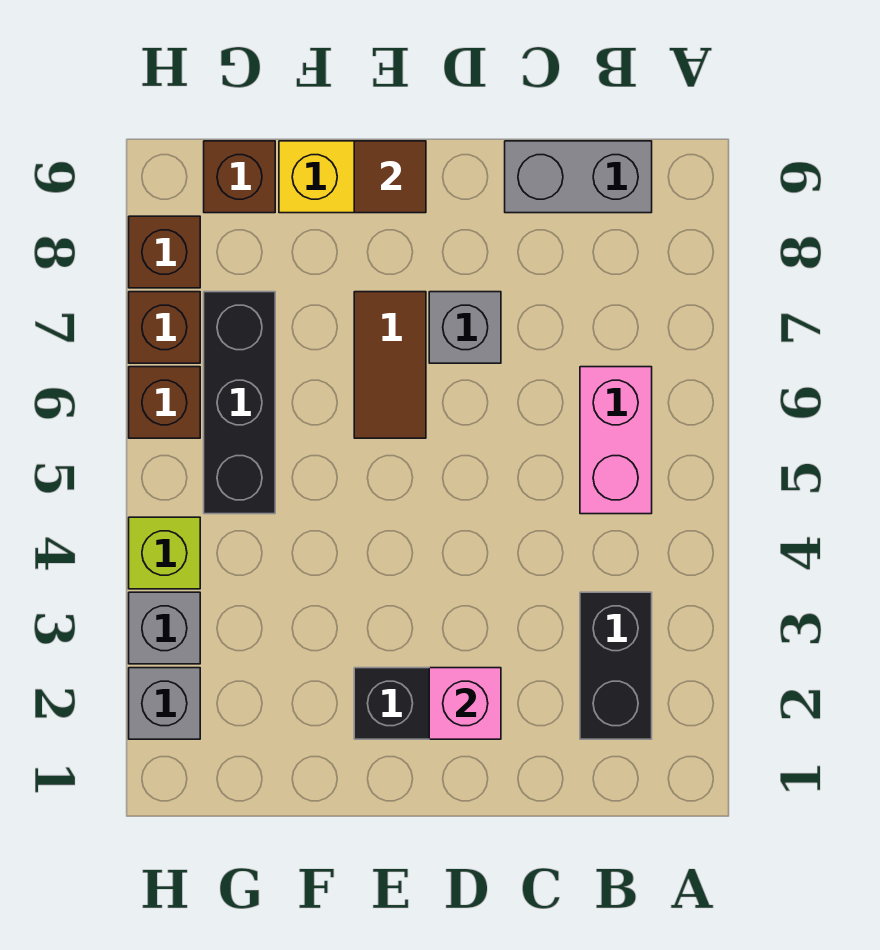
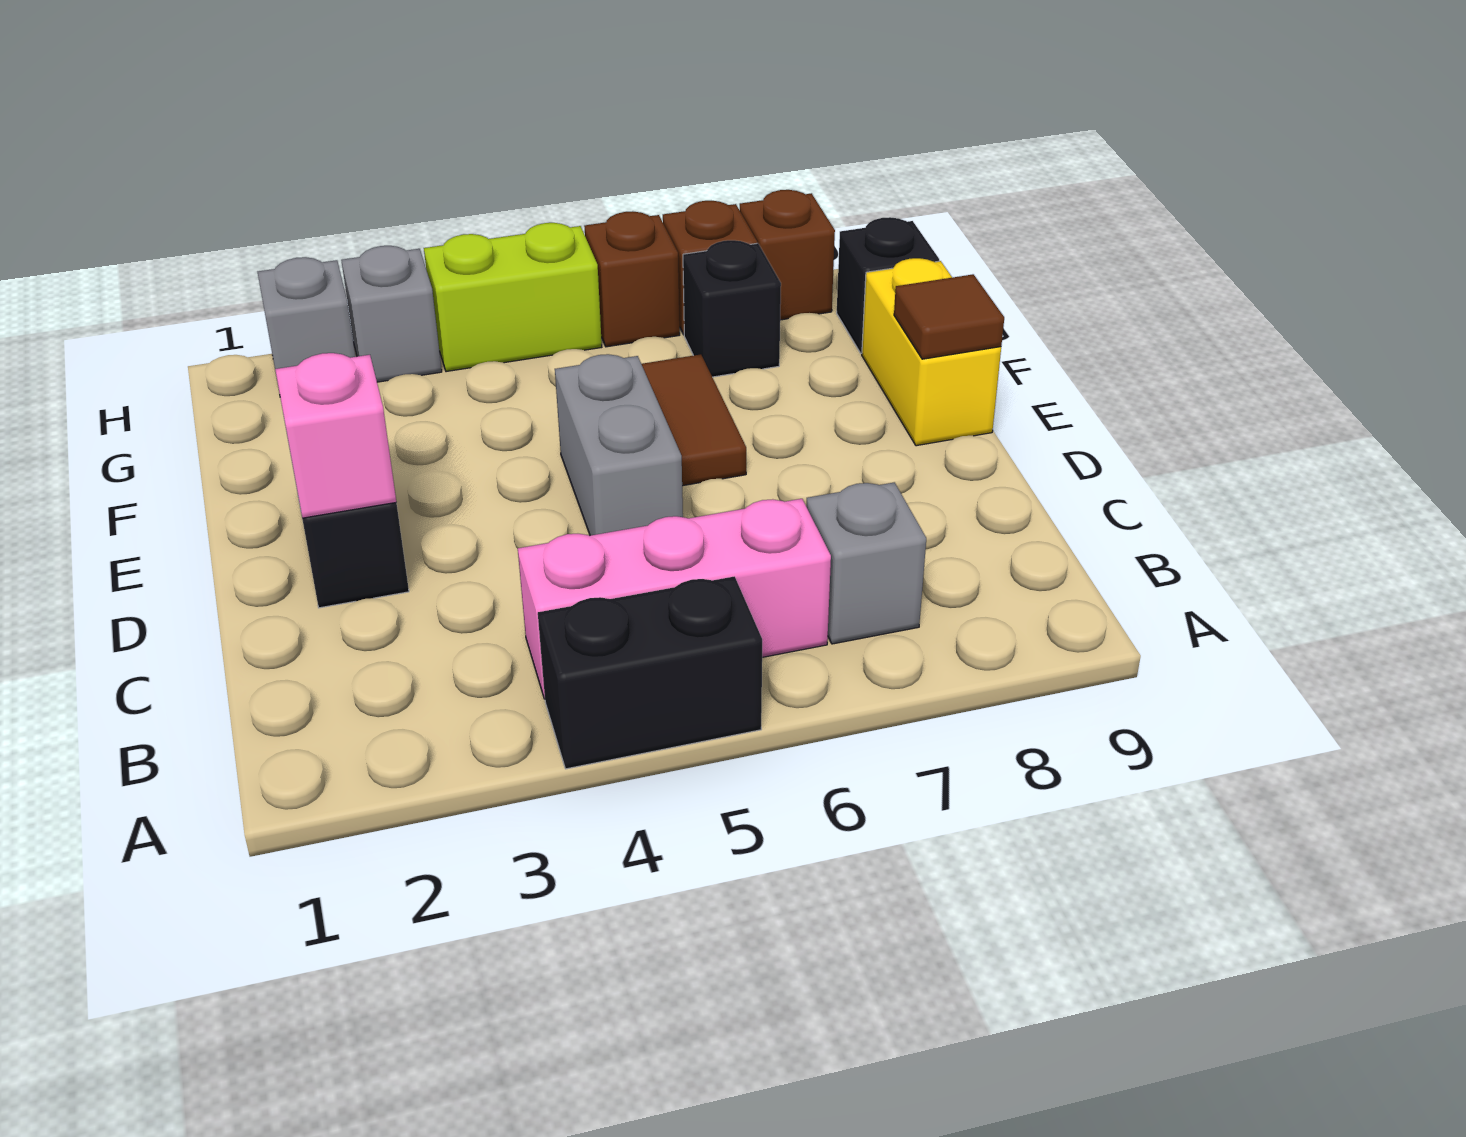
black 1x2 brick [580,592,652,739] -> black 1x2 brick moved to [538,576,762,769]
pink 1x2 brick [580,367,652,514] -> pink 1x3 brick [518,499,831,699]
grey 1x2 brick [505,141,652,213] -> grey 1x2 brick moved to [555,354,683,536]
grey 1x1 brick [429,292,501,363] -> grey 1x1 brick moved to [806,482,926,644]
brown 1x2 tile [354,292,426,438] -> brown 1x2 tile turned to [642,354,746,486]
black 1x3 brick [204,292,275,514] -> black 1x1 brick [683,240,781,377]
brown 1x1 brick [204,141,275,213] -> black 1x1 brick [837,217,939,353]
lime 1x1 brick [129,517,200,589] -> lime 1x2 brick [424,223,602,372]

